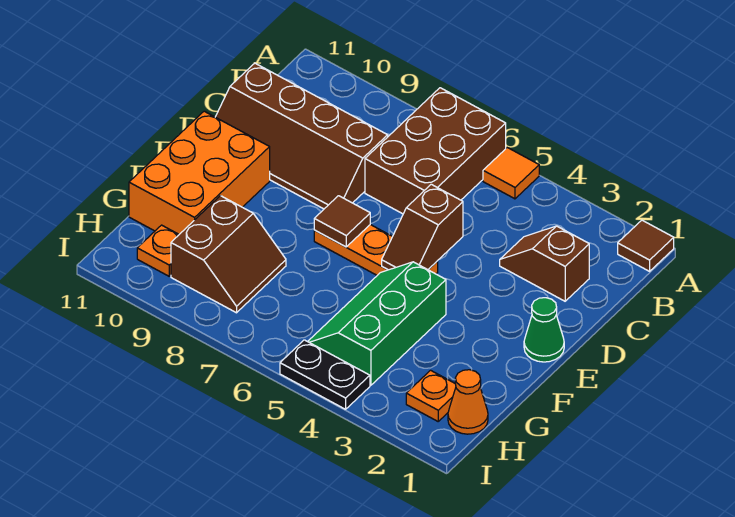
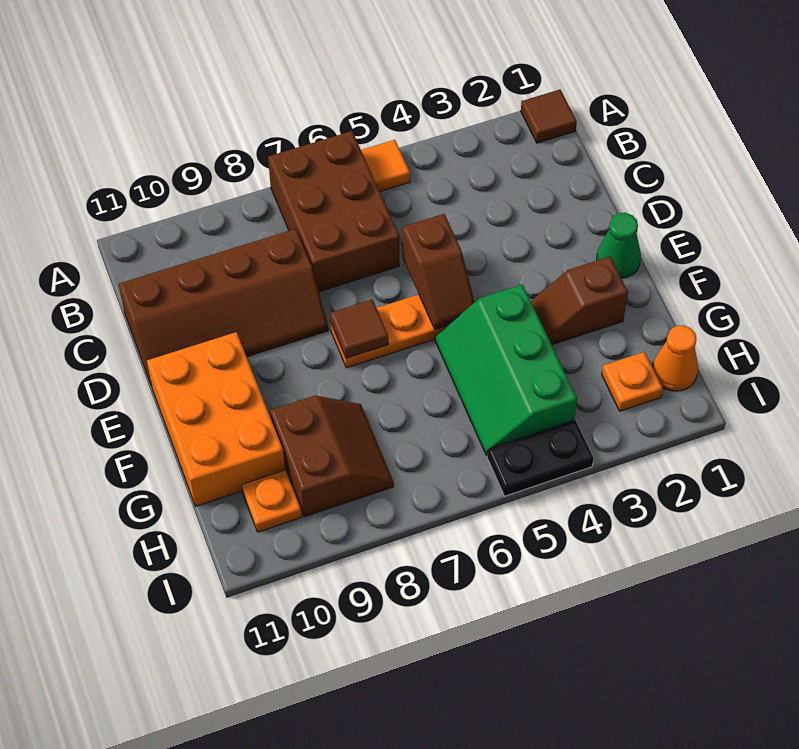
brown 1x2 slope [500,226,589,301] -> brown 1x2 slope moved to [531,257,628,345]

